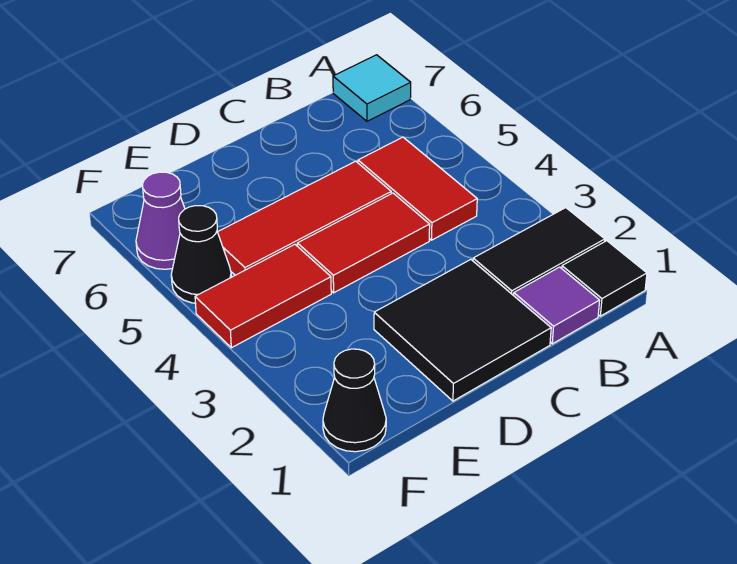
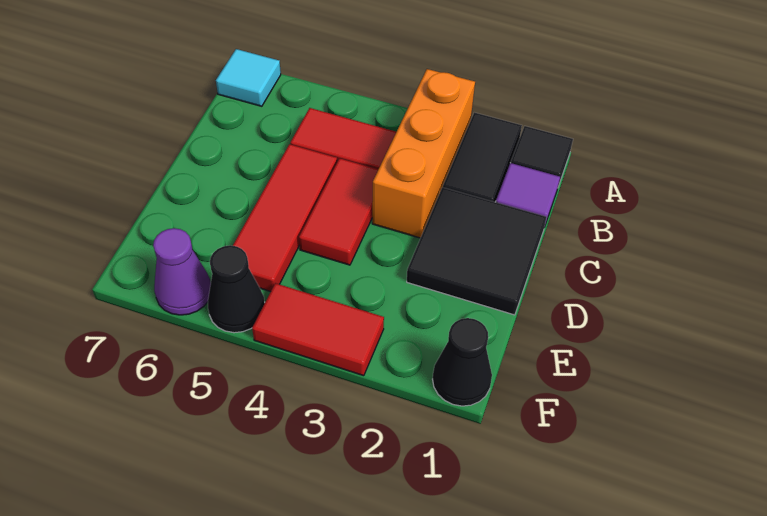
none -> orange 1x3 brick [372,69,475,238]
red 1x2 tile [195,244,331,348] -> red 1x2 tile turned to [252,283,384,376]

